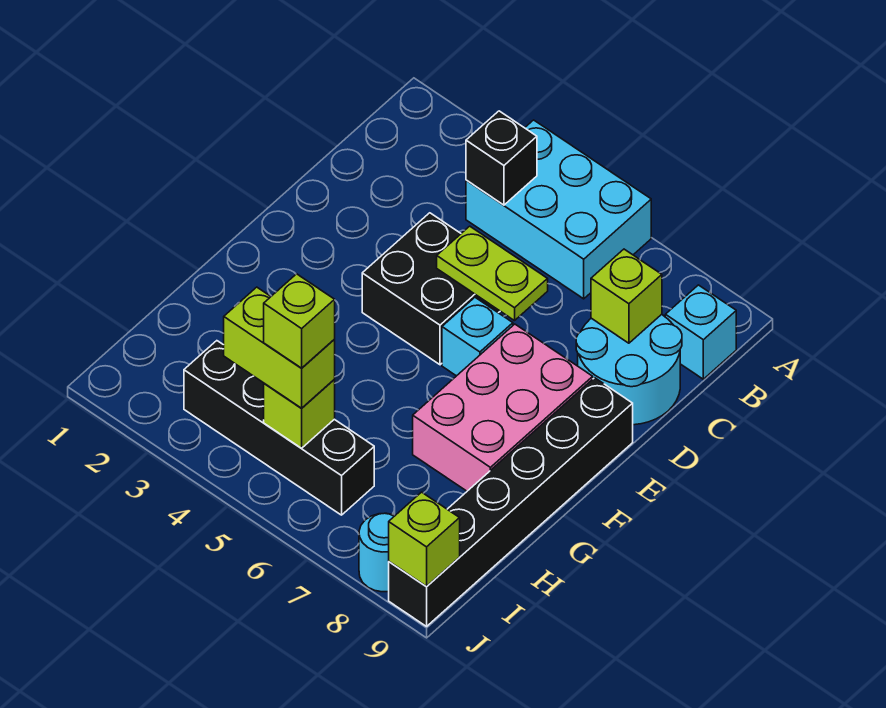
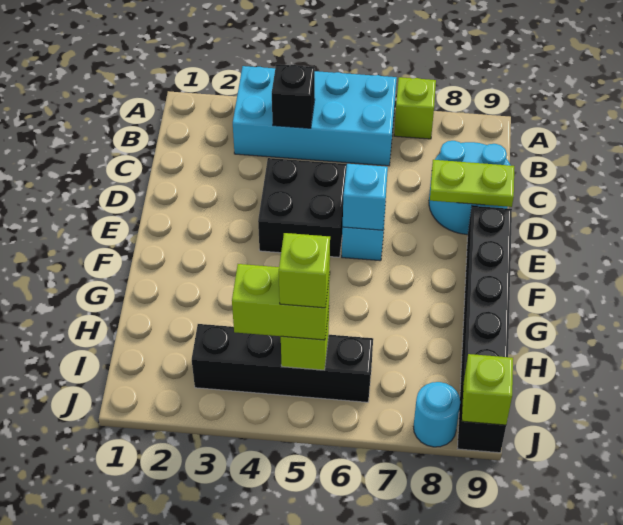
cyan 2x3 brick [466,120,651,299] -> cyan 2x4 brick [233,66,397,166]
cyan 1x1 brick [665,285,736,379] -> cyan 1x1 brick moved to [343,164,388,230]
lime 1x1 brick [591,249,662,343] -> lime 1x1 brick moved to [394,77,436,139]
lime 1x2 plate [437,226,548,321] -> lime 1x2 plate moved to [430,160,514,207]
pink 2x3 brick [413,324,593,491] -> none

